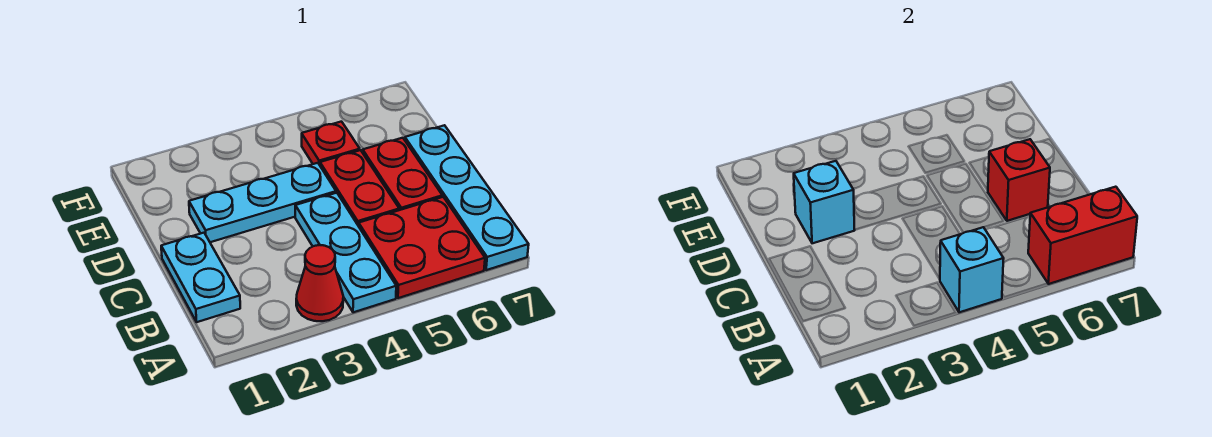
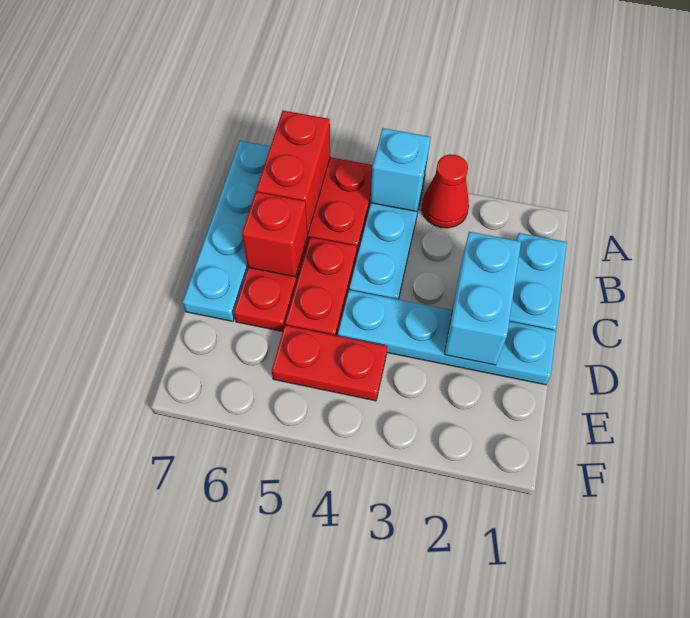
red 1x2 brick [1028,187,1137,284] -> red 1x2 brick turned to [256,111,330,234]
cyan 1x3 plate [189,163,336,242] -> cyan 1x4 plate [338,290,556,385]
cyan 1x1 brick [794,161,855,243] -> cyan 1x2 brick [444,232,521,365]
red 1x1 plate [302,122,360,165] -> red 1x2 plate [272,325,387,401]

